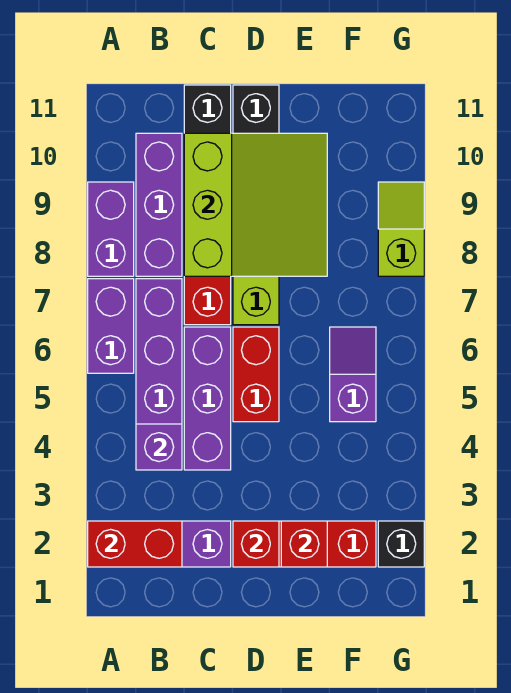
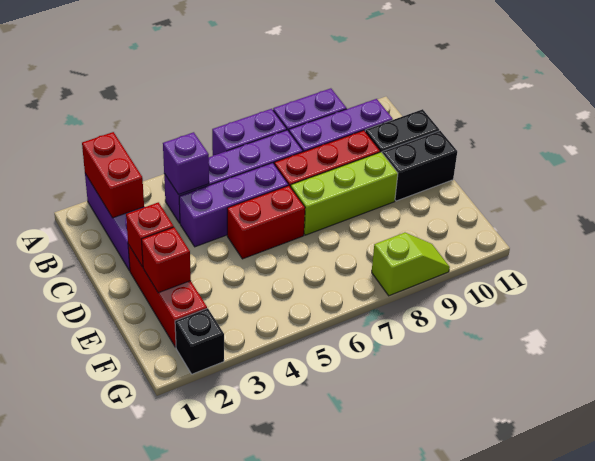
lime 3x3 slope [184,133,327,276] -> none
purple 1x2 slope [330,327,376,422] -> none

